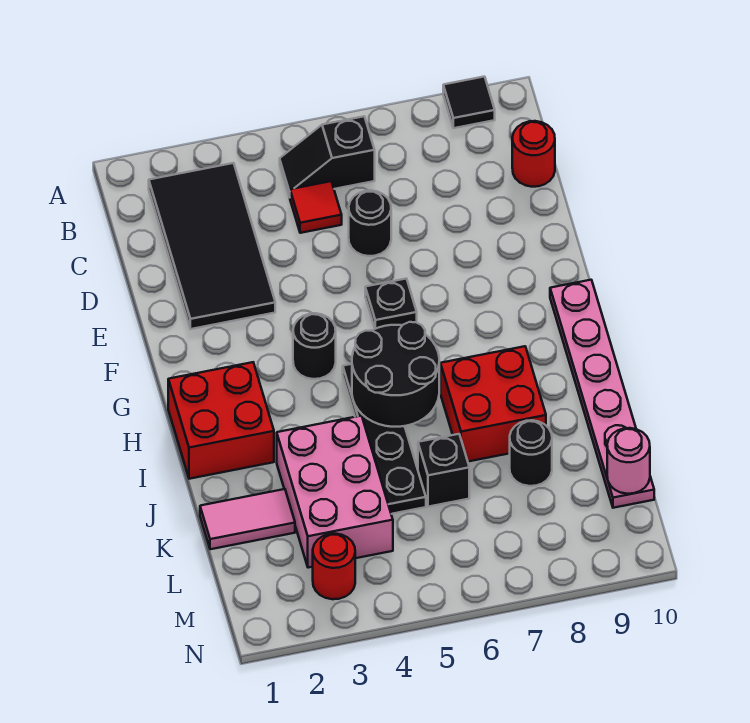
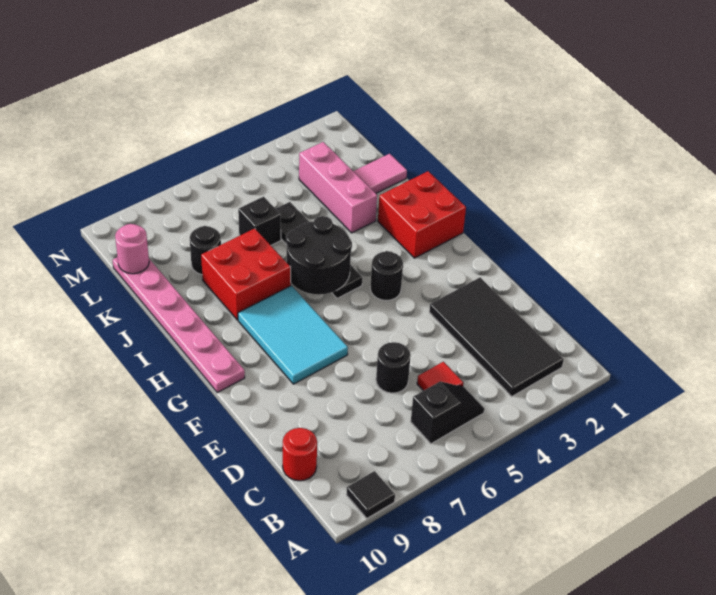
black 1x1 plate [365,279,417,329] -> none
none -> cyan 2x3 tile [238,286,348,384]
pink 2x3 brick [277,416,393,568] -> pink 1x3 brick [299,142,377,233]
red 1x1 round brick [313,534,355,599] -> none

